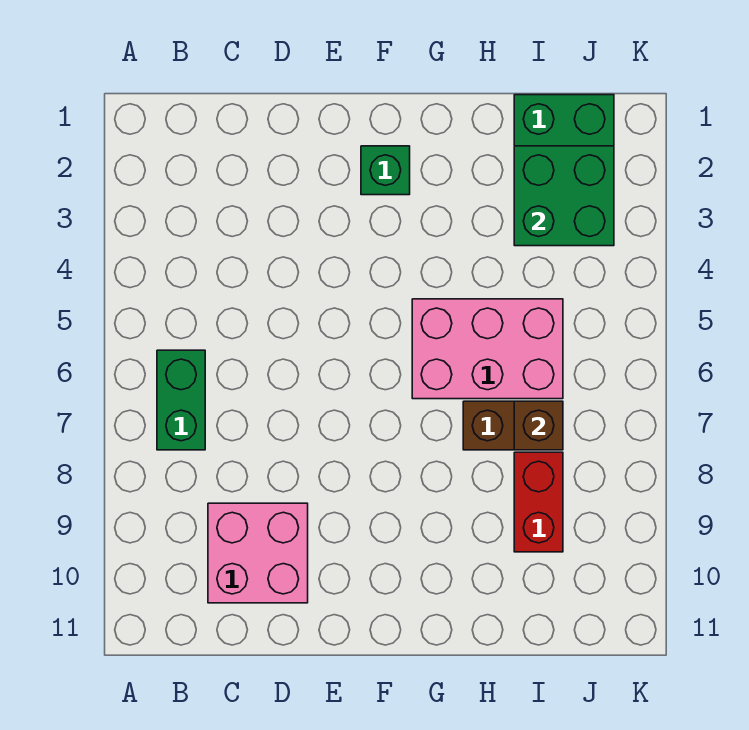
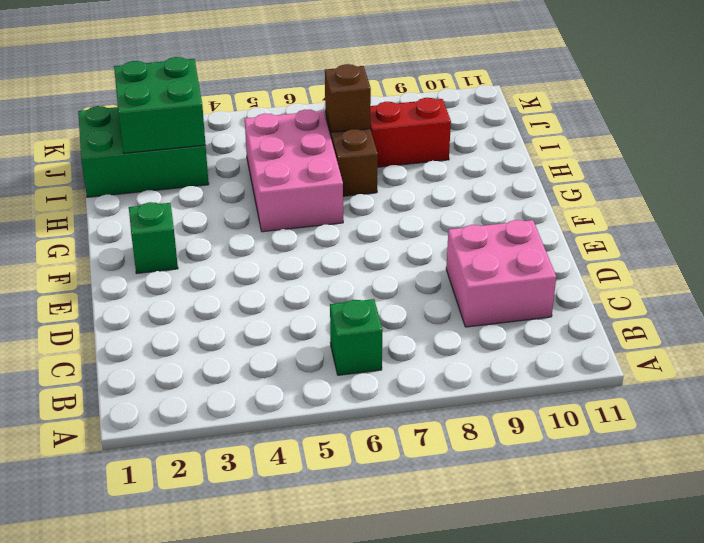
green 1x2 brick [157,350,205,450] -> green 1x1 brick [330,299,383,375]

